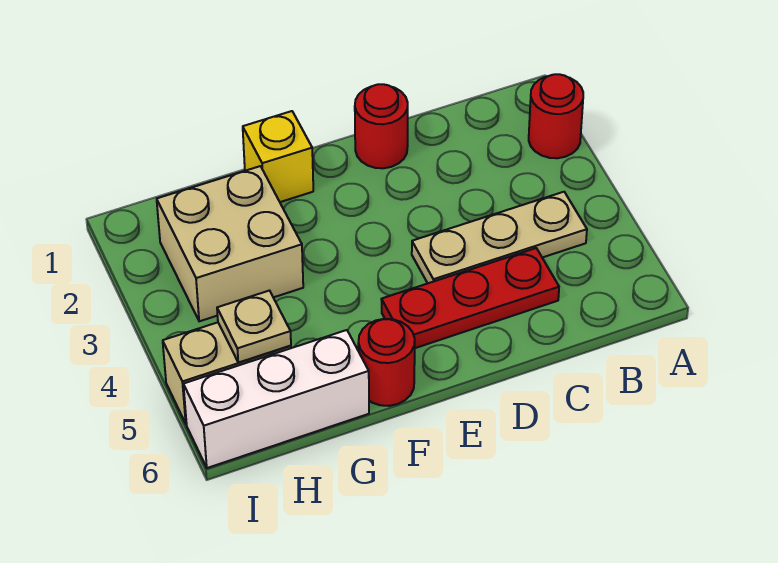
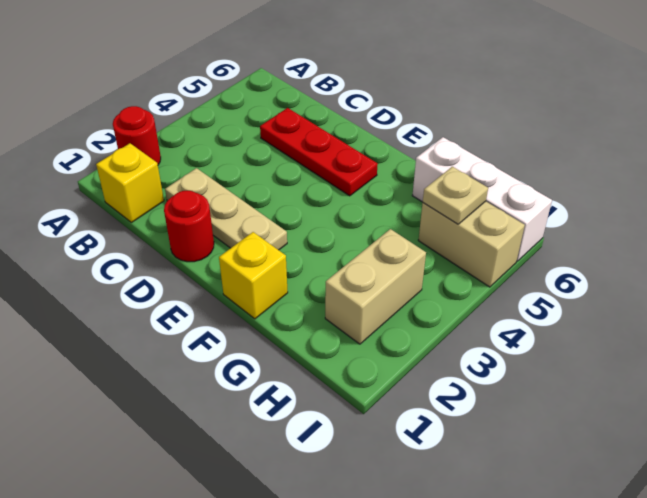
none -> yellow 1x1 brick [96,143,164,223]
tan 1x3 plate [412,192,587,283] -> tan 1x3 plate moved to [165,168,287,250]
red 1x1 round brick [358,319,415,406] -> none
tan 2x2 brick [157,166,303,321] -> tan 1x2 brick [325,229,426,344]

